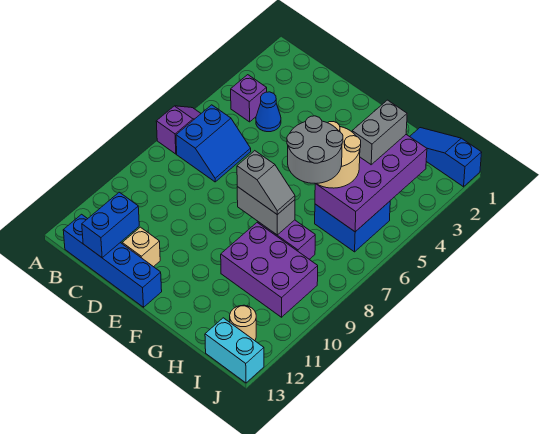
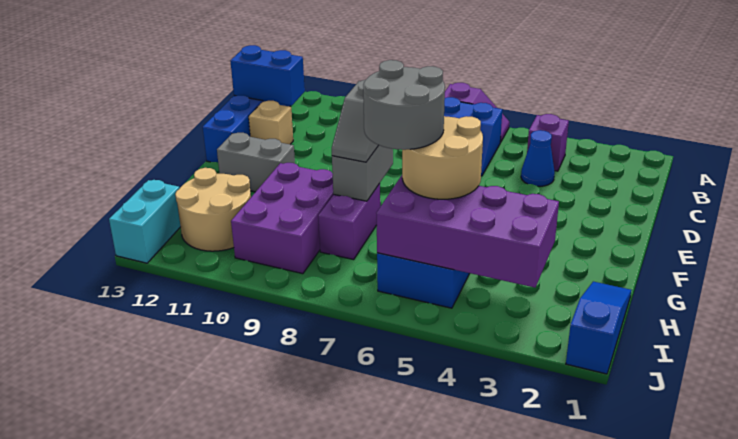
grey 1x2 brick [352,100,407,165] -> grey 1x2 brick moved to [217,133,295,192]
tan 1x1 round brick [230,305,256,341] -> tan 2x2 round brick [175,168,251,251]

